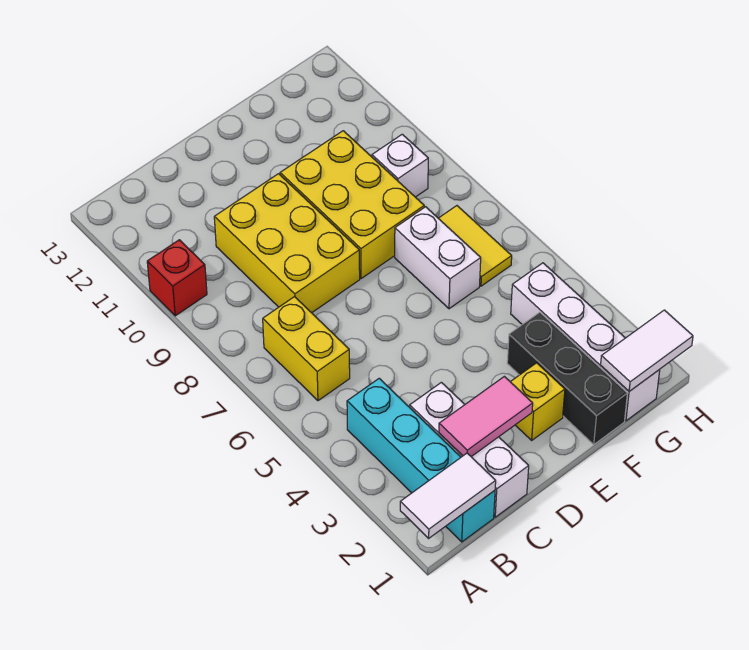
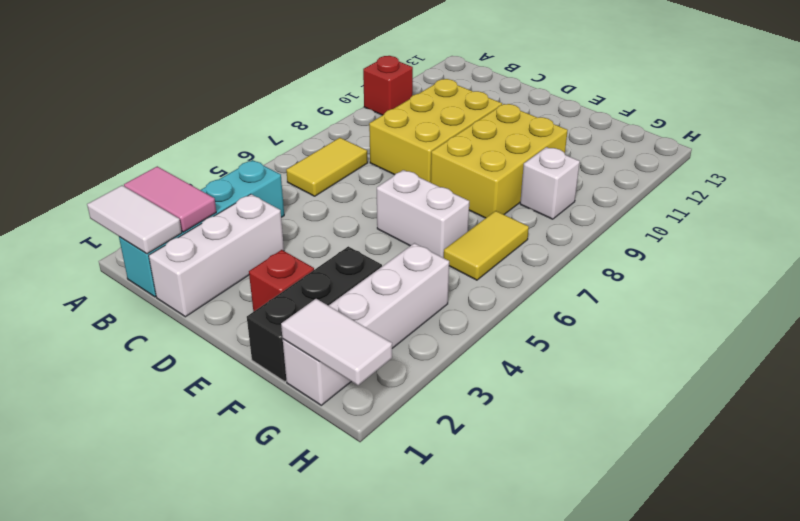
yellow 1x2 brick [263,297,350,401] -> yellow 1x2 tile [286,138,368,196]
pink 1x2 tile [439,376,533,457] -> pink 1x2 tile moved to [124,166,216,232]
yellow 1x1 brick [511,363,565,440] -> red 1x1 brick [249,250,314,312]
white 1x2 brick [395,207,481,309] -> white 1x2 brick turned to [377,170,469,258]

